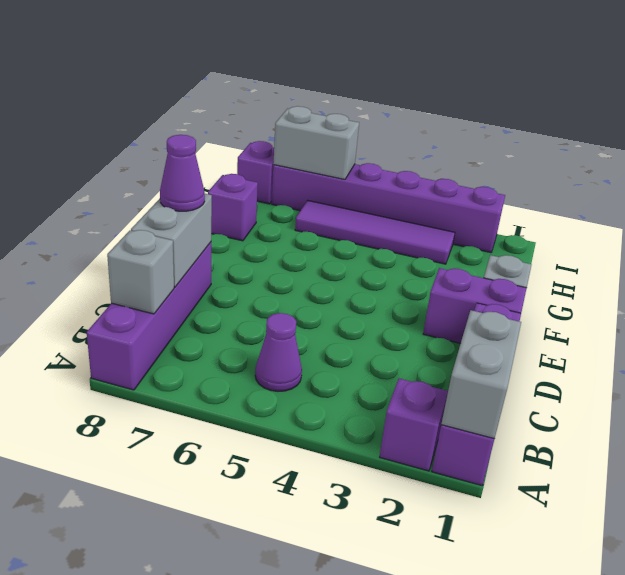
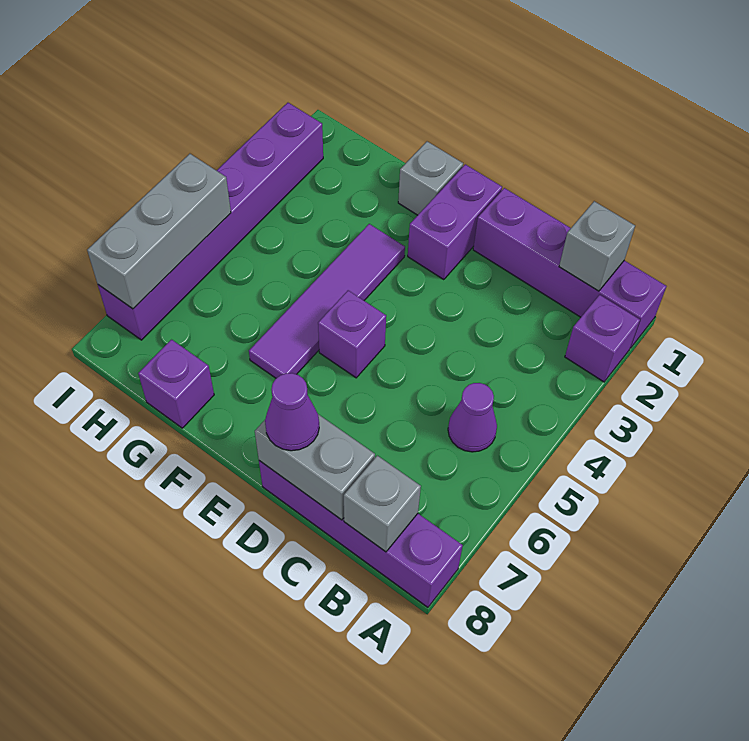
grey 1x2 brick [441,310,521,439] -> grey 1x1 brick [559,201,635,291]
purple 1x4 tile [295,200,455,264] -> purple 1x4 tile moved to [249,224,405,378]
grey 1x2 brick [273,106,359,179] -> grey 1x3 brick [87,154,231,309]
purple 1x1 brick [237,141,274,204] -> purple 1x1 brick moved to [318,290,386,378]

